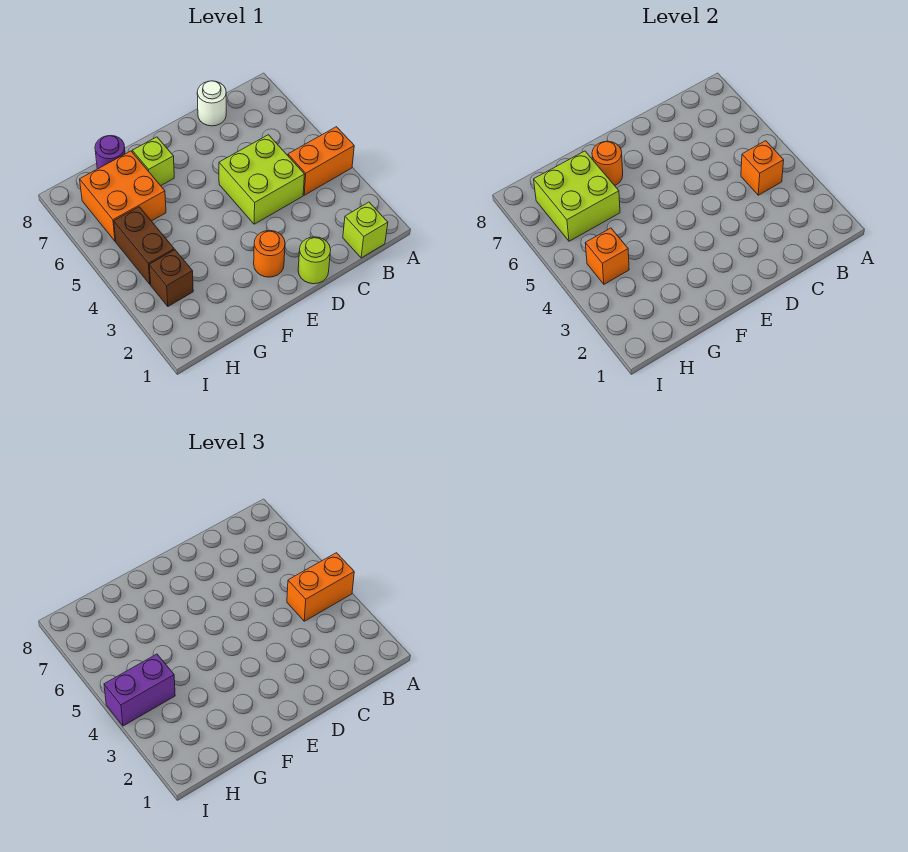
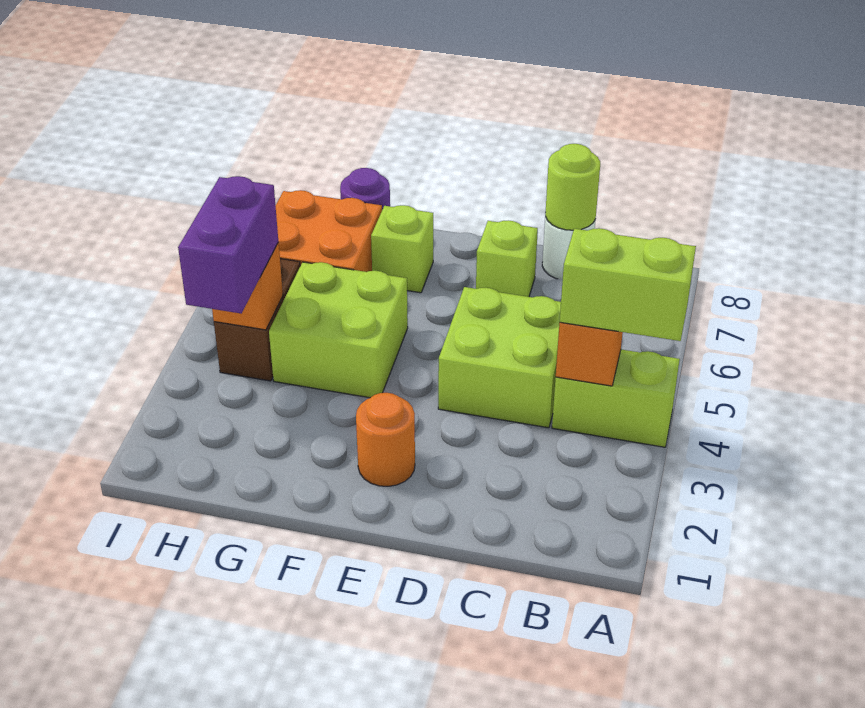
orange 1x2 brick [288,127,354,195] -> lime 1x2 brick [552,349,680,447]
orange 1x2 brick [287,553,354,621] -> lime 1x2 brick [560,228,696,341]
lime 1x1 brick [343,202,388,258] -> lime 1x1 brick moved to [476,220,538,297]
lime 1x1 round brick [298,237,331,284] -> lime 1x1 round brick moved to [545,144,600,230]
orange 1x1 round brick [592,141,623,186] -> none
lime 2x2 brick [534,151,620,241] -> lime 2x2 brick moved to [269,262,408,398]
brown 1x1 brick [149,250,193,306] -> none
purple 1x2 brick [104,654,175,726] -> purple 1x2 brick turned to [178,176,278,313]

